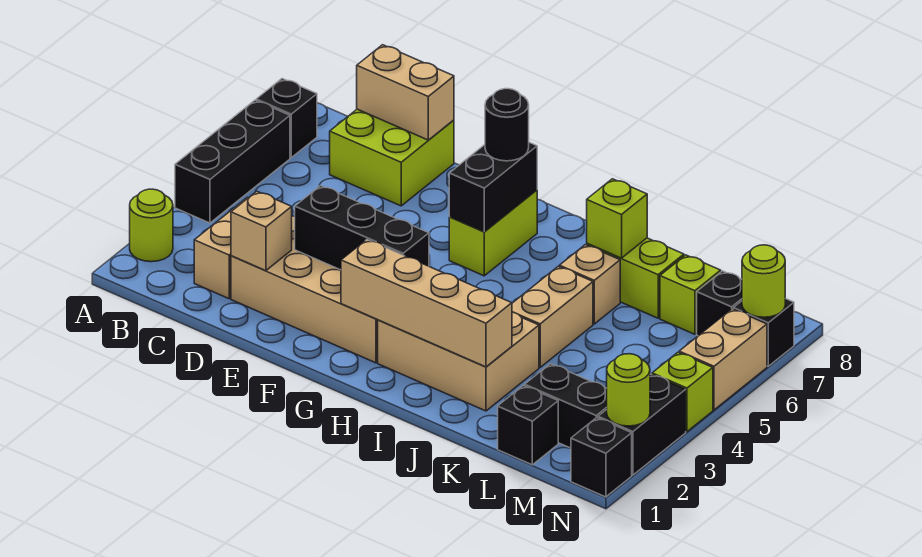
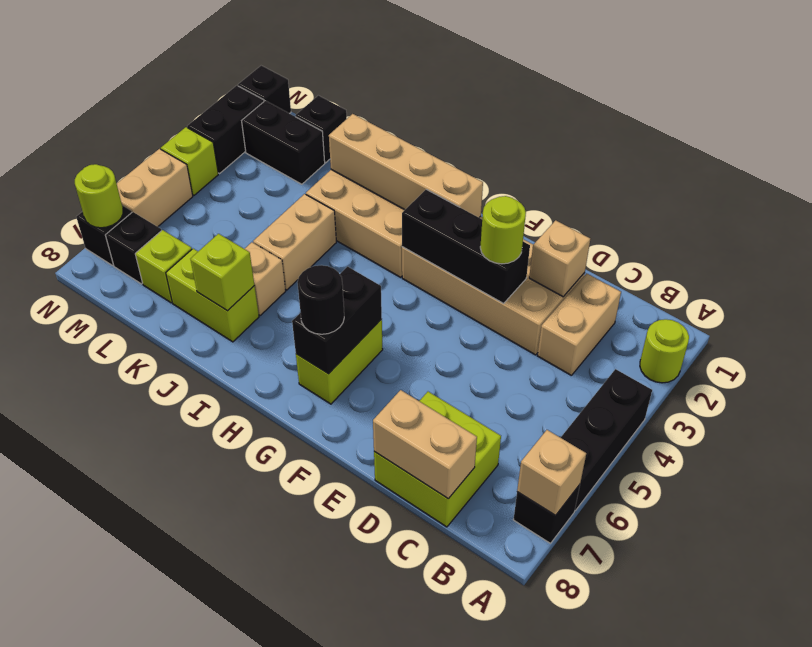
none -> tan 1x1 brick [517,430,586,516]
lime 1x1 round brick [607,354,650,426] -> lime 1x1 round brick moved to [480,196,526,264]

